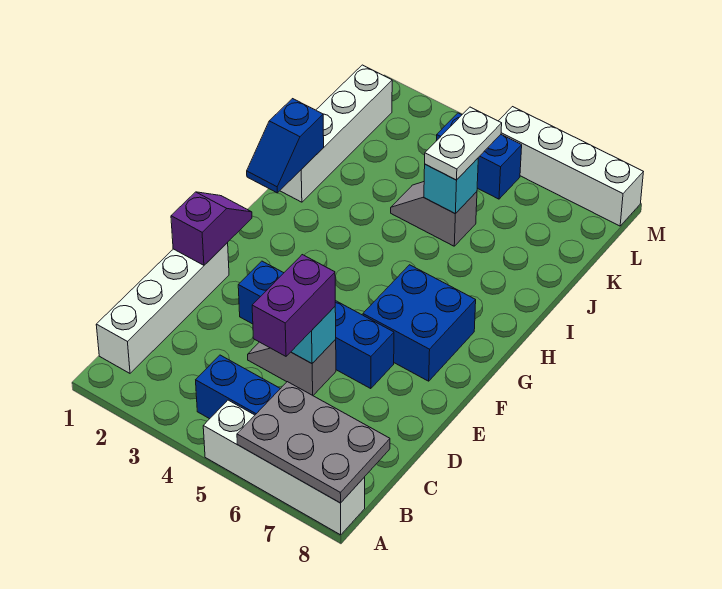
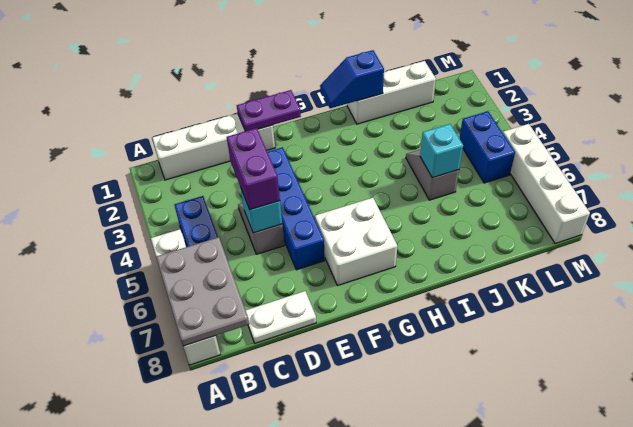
purple 1x2 brick [252,255,335,356] -> purple 1x2 brick turned to [227,128,280,210]
purple 1x2 slope [171,192,252,265] -> purple 1x2 plate [237,90,301,131]
blue 2x2 brick [363,265,476,381] -> white 2x2 brick [315,198,397,286]
white 1x4 brick [280,65,392,202] -> white 1x3 brick [347,61,436,124]
white 1x2 plate [425,107,502,180] -> white 1x2 plate moved to [246,291,316,343]

